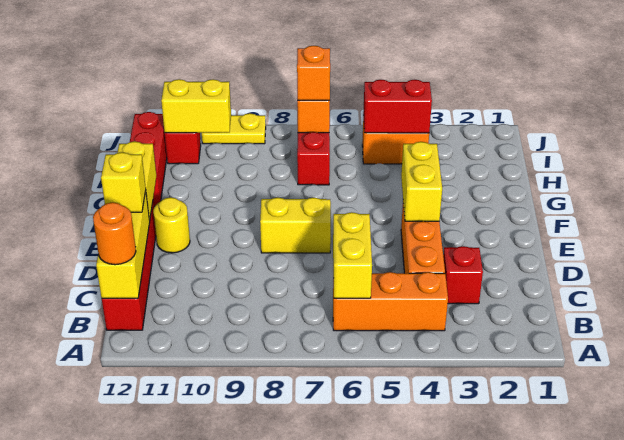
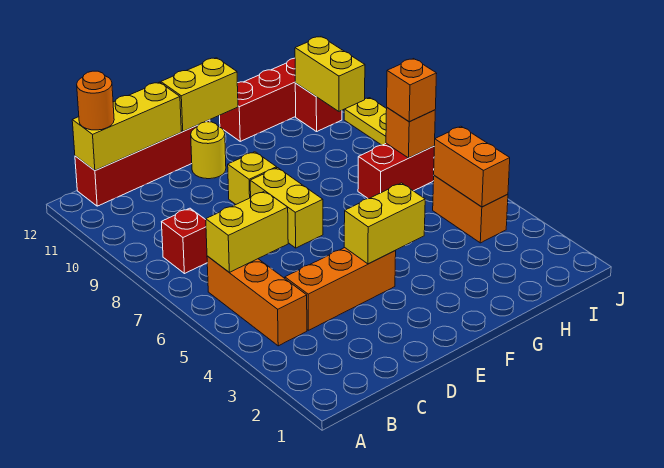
red 1x1 brick [443,246,483,304] -> red 1x1 brick moved to [162,208,207,274]
yellow 1x1 brick [101,152,146,212] -> yellow 1x1 brick moved to [228,152,277,204]
red 1x2 brick [363,80,432,133] -> orange 1x2 brick [434,126,510,207]

